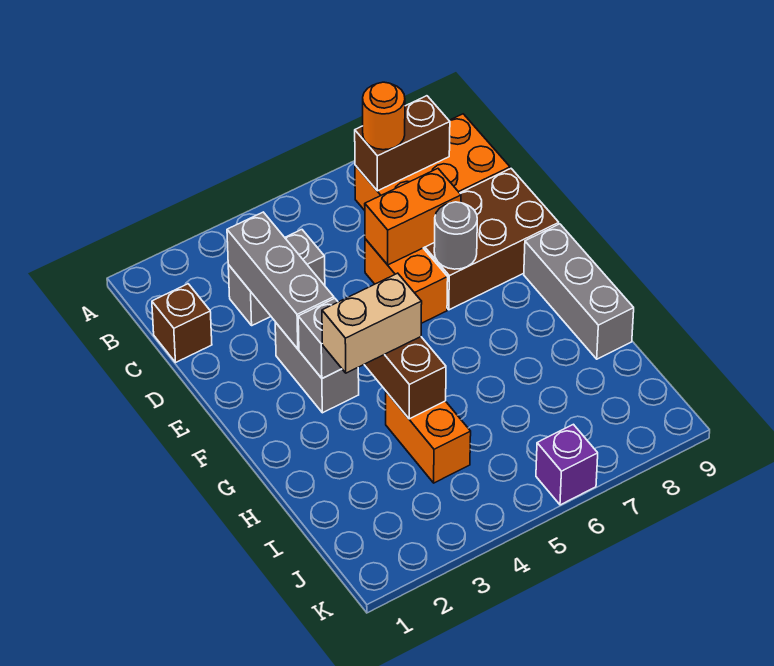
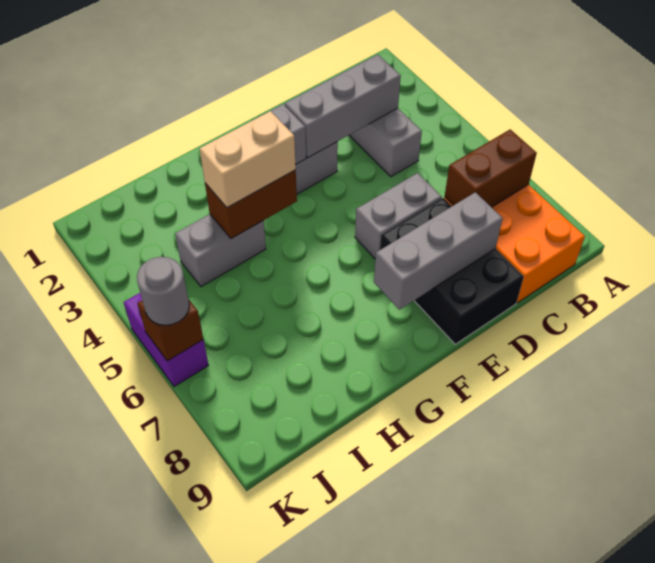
brown 1x2 brick [355,96,450,191] -> brown 1x2 brick turned to [445,129,537,207]
orange 1x1 round brick [363,82,405,150] -> none
brown 1x1 brick [152,284,212,362] -> brown 1x1 brick moved to [137,300,203,361]
orange 1x2 brick [365,239,448,323] -> grey 1x2 brick [355,173,442,259]
orange 1x2 brick [365,169,461,265] -> none
brown 2x3 brick [424,169,559,310] -> black 2x3 brick [380,198,524,344]
grey 1x1 round brick [434,202,477,269] -> grey 1x1 round brick moved to [137,257,189,325]
grey 1x3 brick [524,224,634,359] -> grey 1x3 brick moved to [374,192,503,310]
tan 1x2 brick [322,273,422,373] -> tan 1x2 brick turned to [200,111,296,208]
orange 1x2 brick [386,392,471,483] -> grey 1x2 brick [175,214,266,287]
purple 1x1 brick [536,424,598,505] -> purple 1x2 brick [124,293,209,387]

